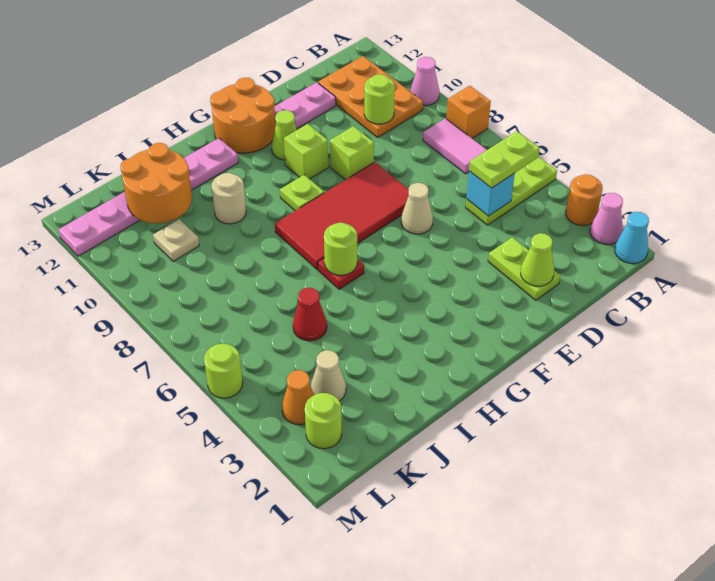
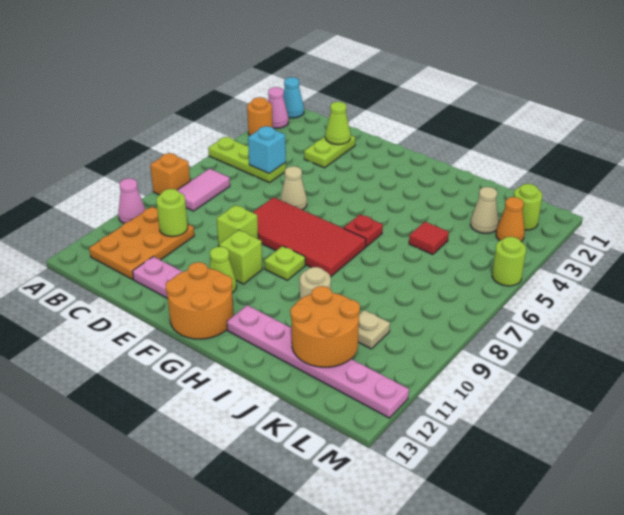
lime 1x2 plate [469,131,540,188] -> none
lime 1x1 round brick [324,223,357,275] -> none
red 1x1 cone [293,288,327,341] -> red 1x1 tile [409,222,449,255]

